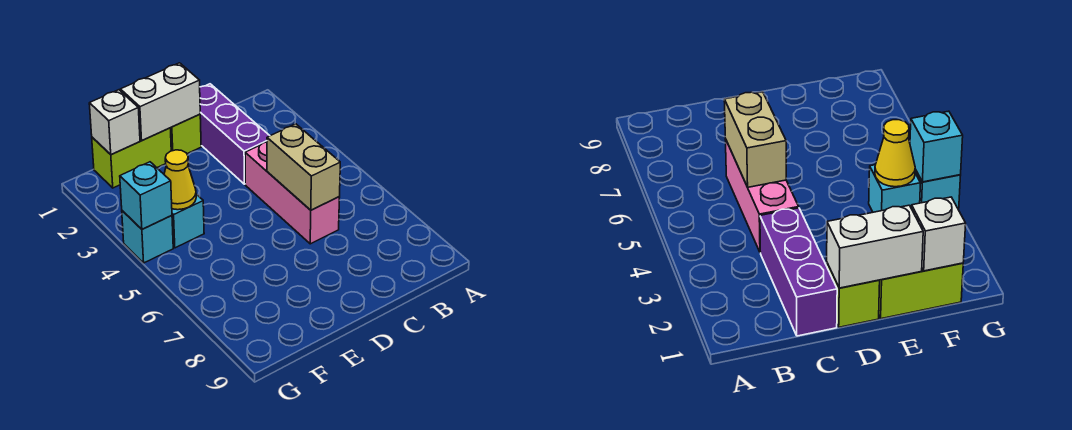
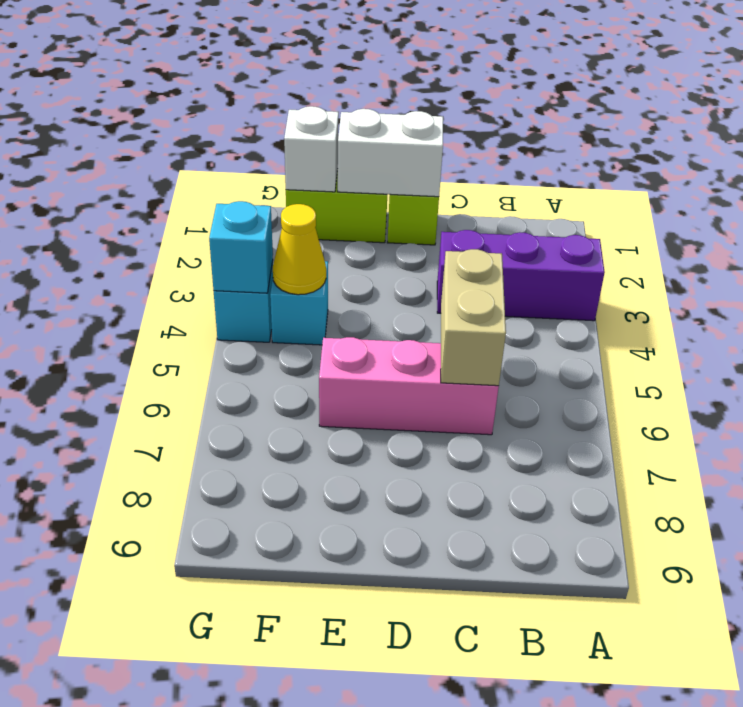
purple 1x3 brick [200,84,270,184] -> purple 1x3 brick turned to [437,230,605,321]
pink 1x3 brick [245,142,340,244] -> pink 1x3 brick turned to [319,337,499,435]

